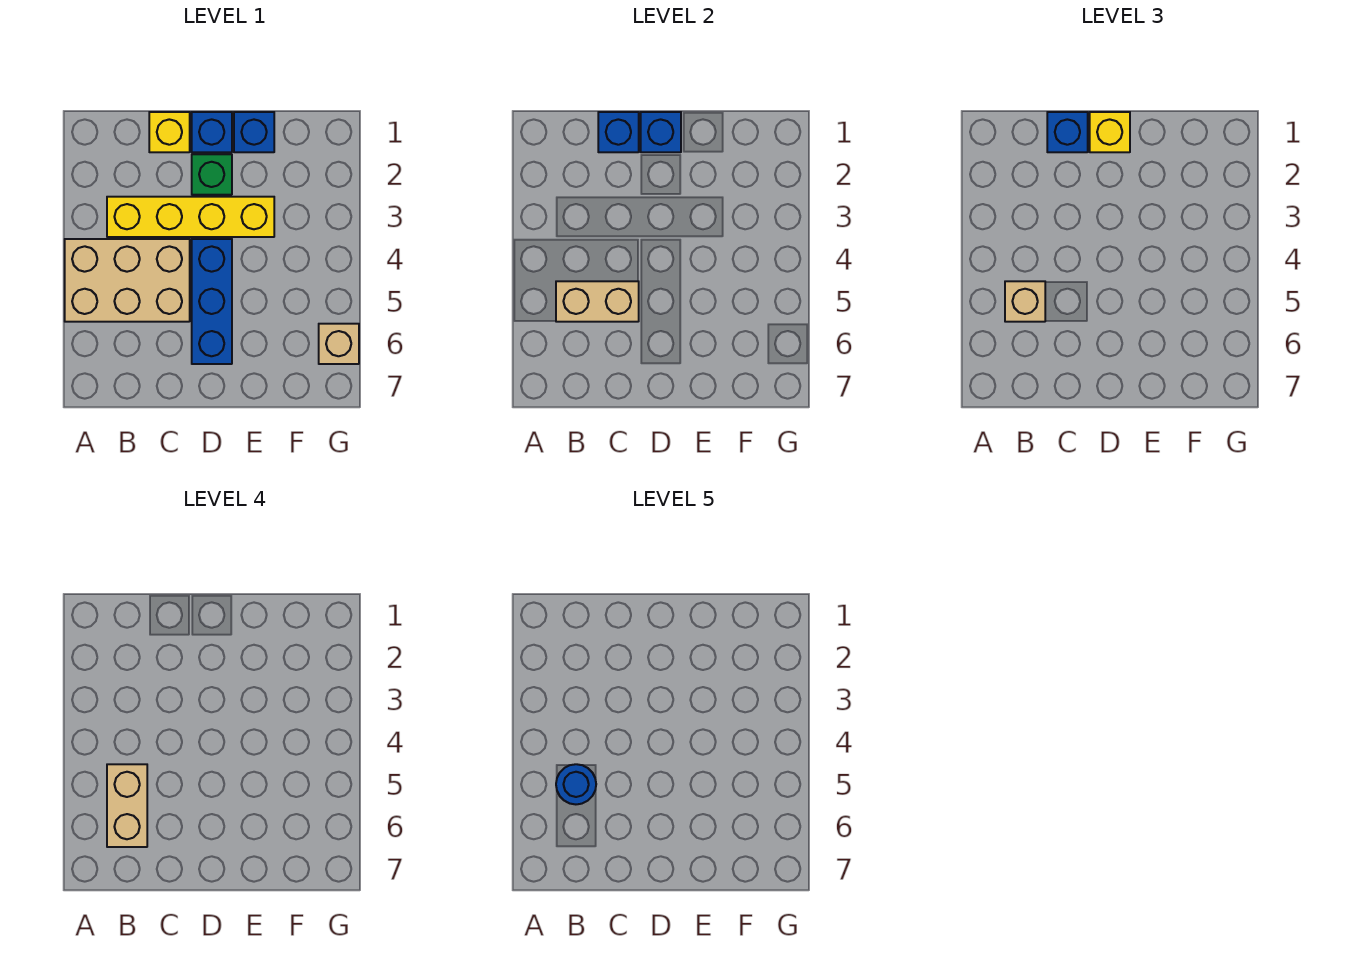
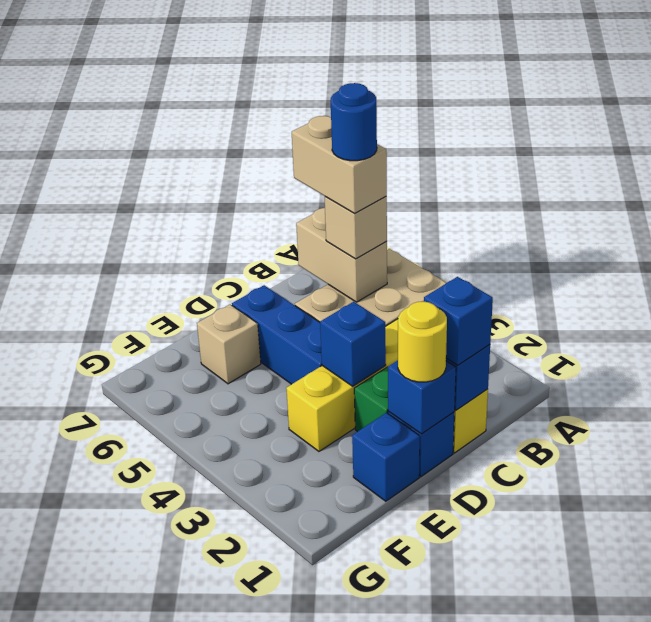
tan 1x2 brick [556,281,639,322] -> tan 1x2 brick turned to [296,208,387,302]
yellow 1x1 brick [1090,112,1130,152] -> yellow 1x1 round brick [398,302,447,382]
none -> blue 1x1 brick [320,302,386,386]
tan 1x1 brick [319,324,359,364] -> tan 1x1 brick moved to [197,304,261,384]

